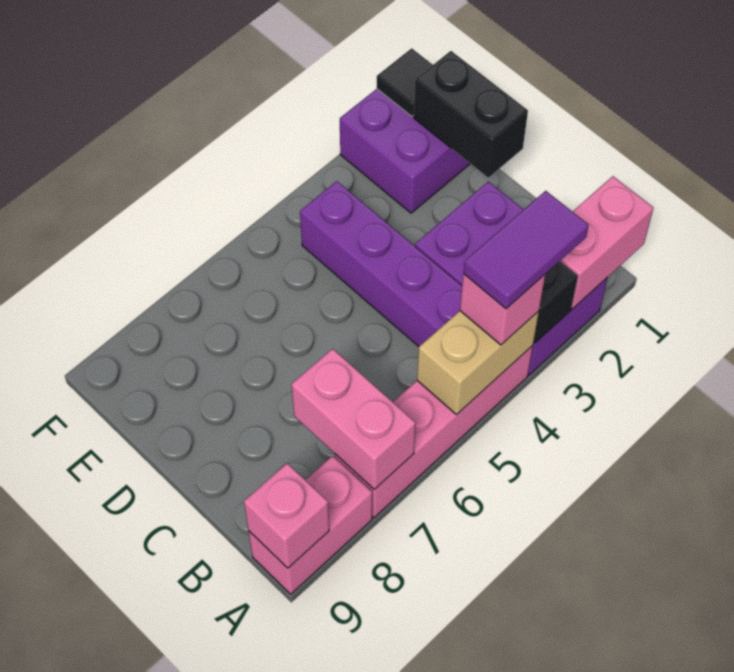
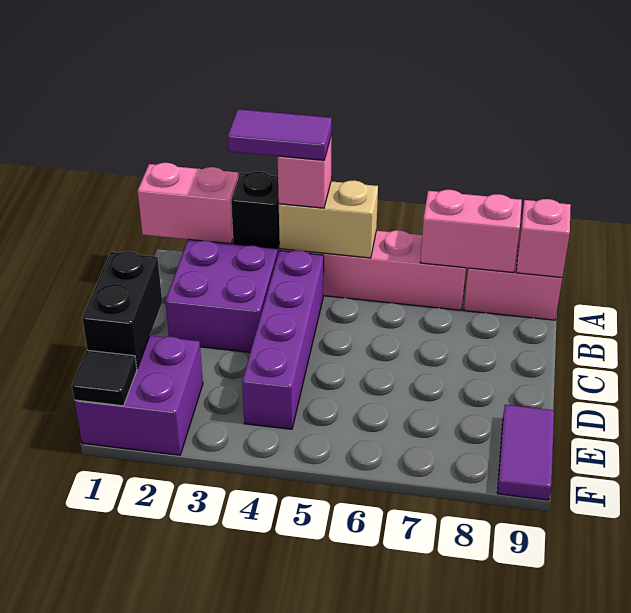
pink 1x2 brick [291,349,416,489] -> pink 1x2 brick turned to [420,190,522,273]
none -> purple 1x2 tile [497,405,554,500]

